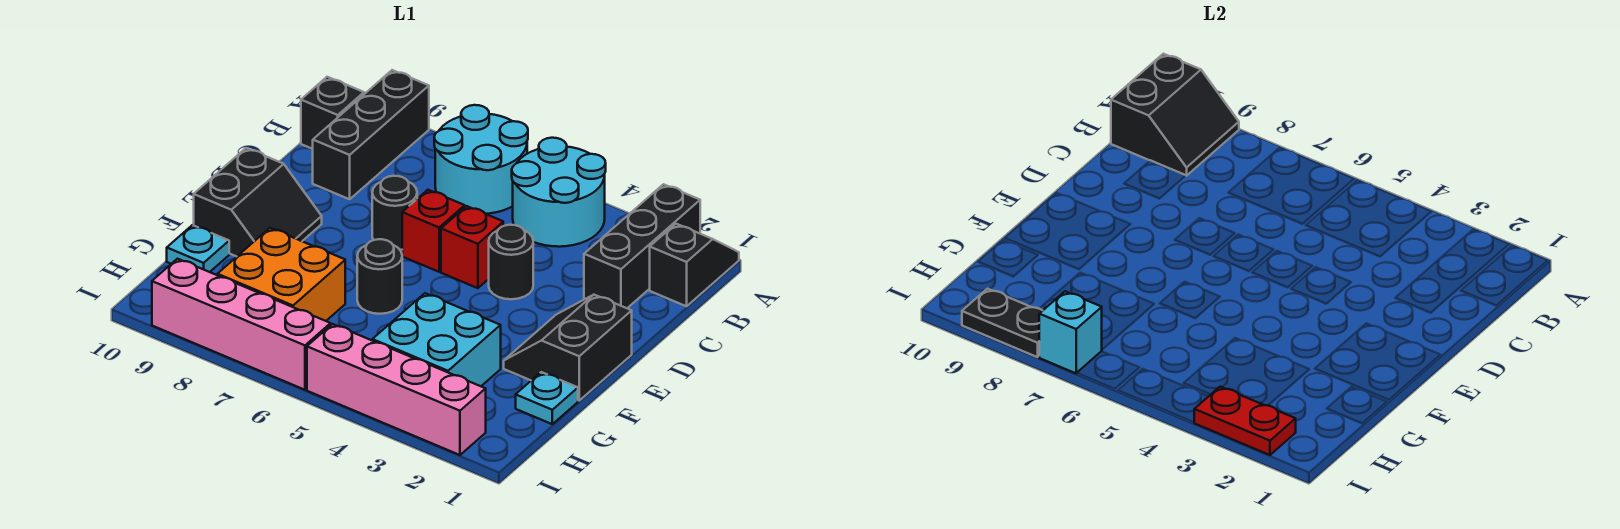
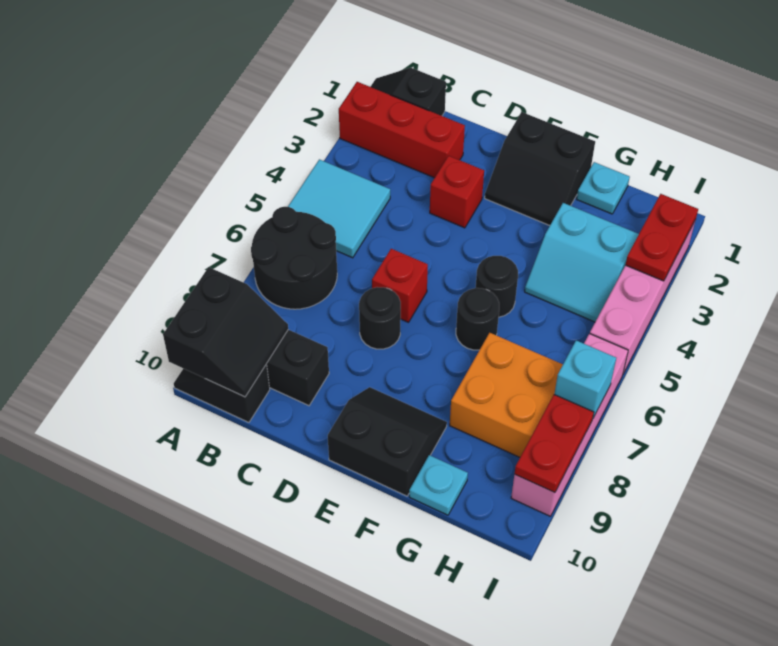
black 1x3 brick [584,184,700,308] -> red 1x3 brick [339,82,465,178]
cyan 2x2 round brick [512,138,606,247] -> cyan 2x2 tile [288,159,390,258]
cyan 2x2 round brick [434,105,528,214] -> black 2x2 round brick [251,207,337,309]
black 2x2 slope [1111,54,1239,176] -> black 2x2 slope turned to [163,267,288,397]
black 1x1 round brick [489,225,533,299] -> black 1x1 round brick moved to [476,256,518,317]
red 1x1 brick [441,206,503,288] -> red 1x1 brick moved to [430,156,484,228]
cyan 2x2 brick [372,293,501,386] -> cyan 2x2 slope [525,203,639,322]
black 1x2 plate [962,289,1043,357] -> red 1x2 plate [515,395,594,493]

